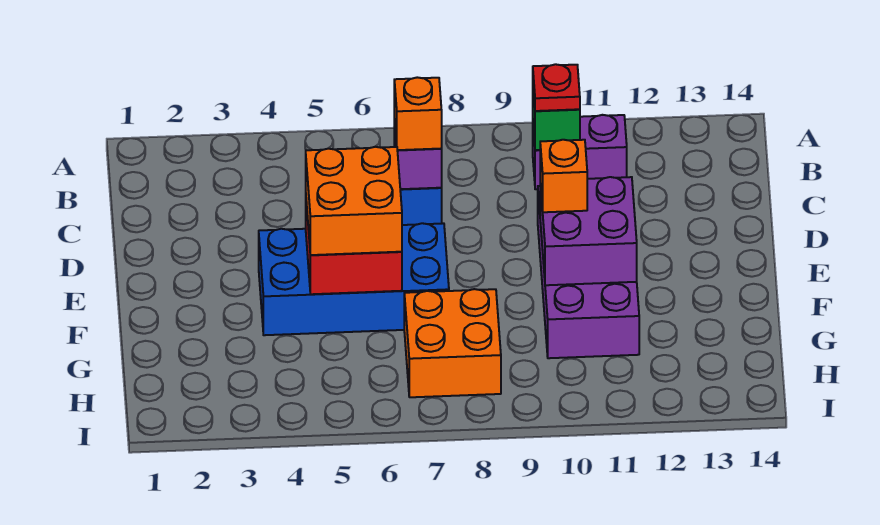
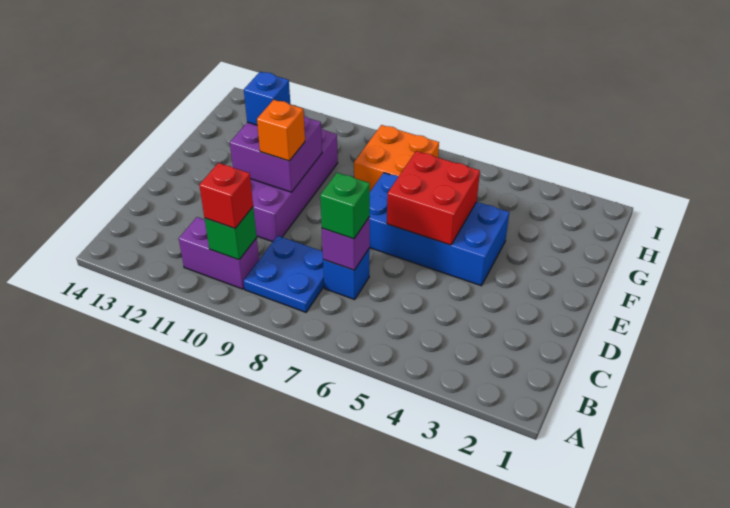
none -> blue 2x2 plate [244,236,324,312]
red 1x1 plate [533,64,580,111] -> red 1x1 brick [199,163,253,228]
orange 1x1 brick [394,77,442,150] -> green 1x1 brick [320,173,370,239]
orange 2x2 brick [306,147,402,255] -> none
none -> blue 1x1 brick [244,72,290,125]

